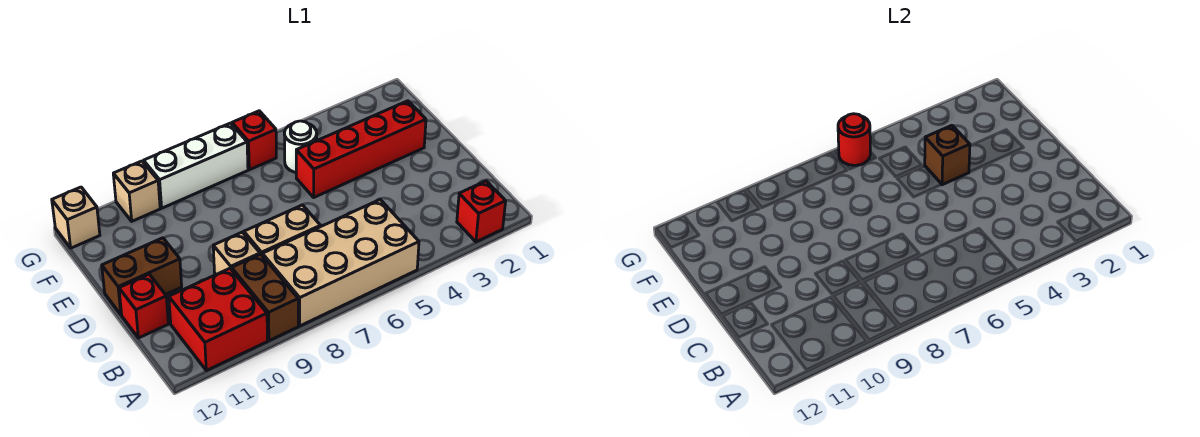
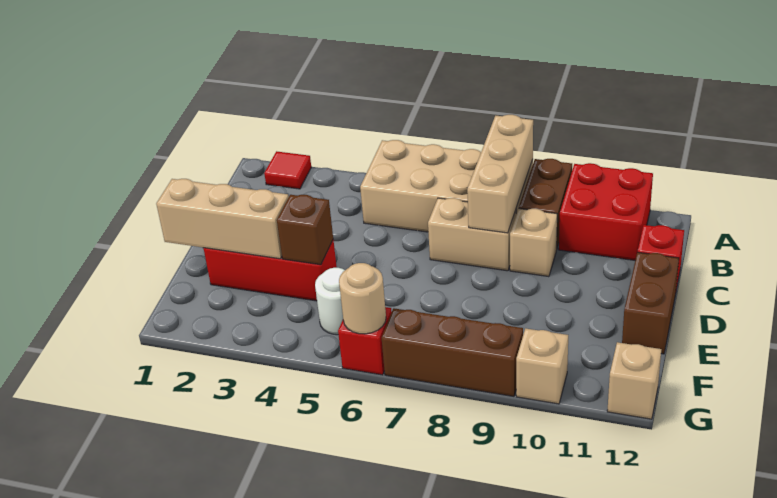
red 1x1 brick [457,181,506,242] -> red 1x1 tile [264,151,311,189]
none -> tan 1x3 brick [467,115,533,233]
brown 1x2 brick [102,238,182,315] -> brown 1x2 brick turned to [622,252,679,354]
none -> tan 1x3 brick [156,179,289,259]
red 1x4 brick [296,101,426,197] -> red 1x3 brick [203,240,337,301]
red 1x1 round brick [838,114,870,165] -> tan 1x1 round brick [339,263,386,334]
white 1x3 brick [144,123,248,208] -> brown 1x3 brick [382,308,523,396]

